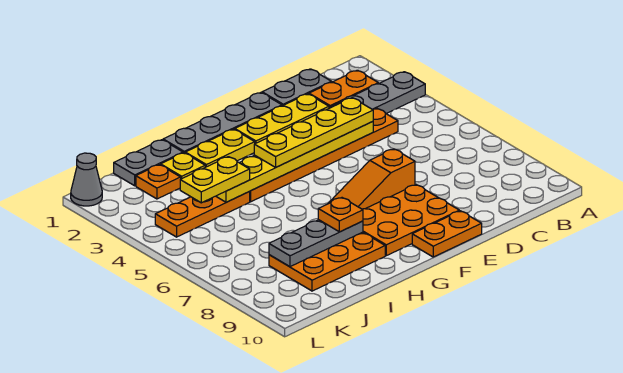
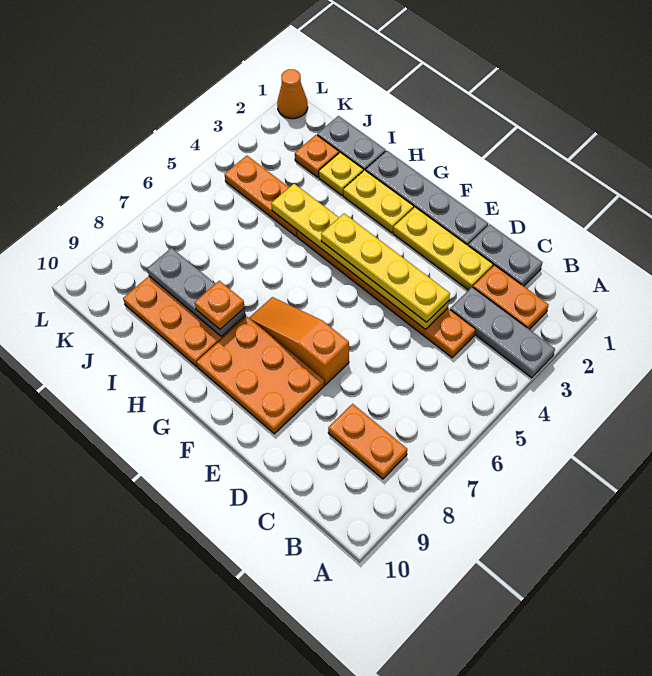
orange 1x2 plate [412,211,482,257] -> orange 1x2 plate moved to [328,404,407,479]
yellow 1x2 plate [180,157,250,203] -> none
grey 1x1 cone [71,153,102,206] -> orange 1x1 cone [277,69,308,119]

